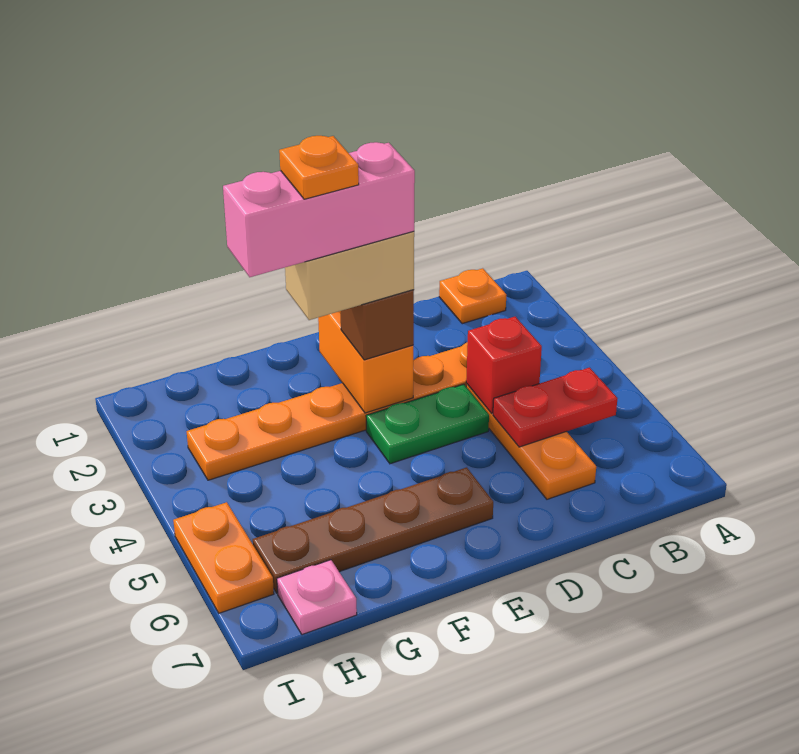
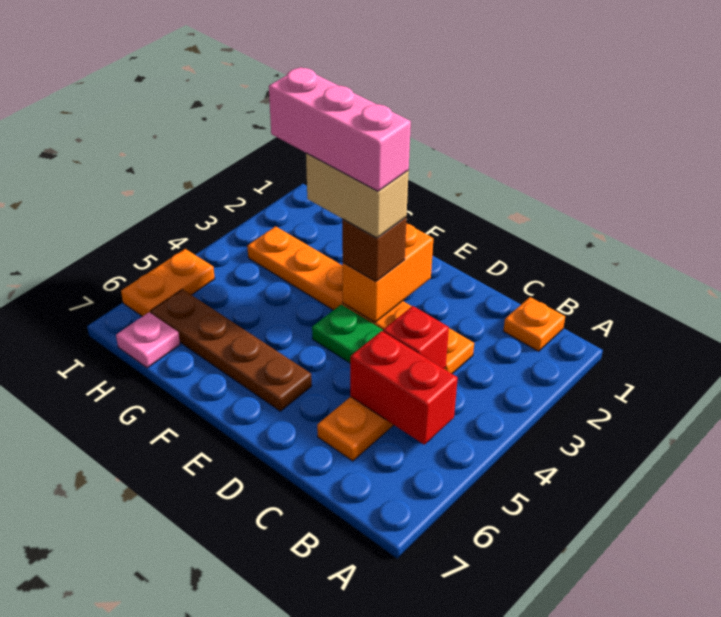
red 1x2 plate [493,368,618,447] -> red 1x2 brick [350,331,458,444]
orange 1x1 plate [279,136,359,199] -> none

